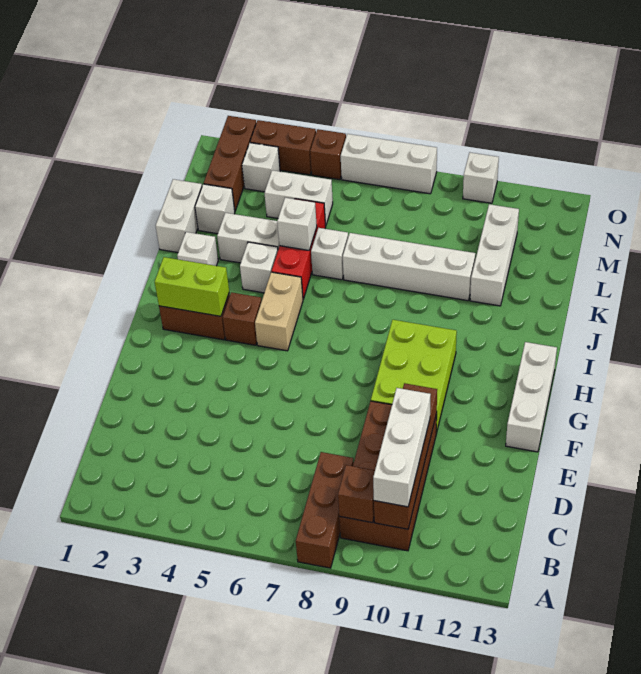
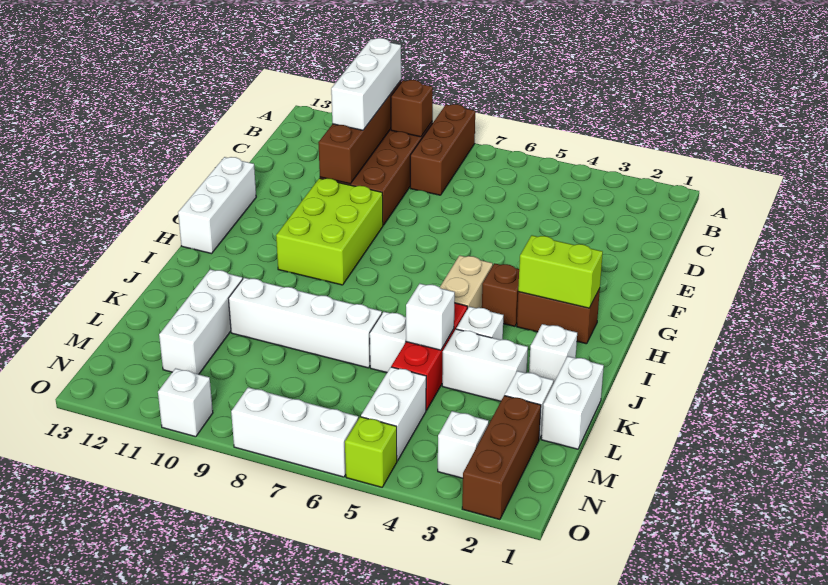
white 1x2 brick [265,170,333,226] -> white 1x2 brick turned to [361,367,426,461]
brown 1x2 brick [250,120,316,175] -> none
brown 1x1 brick [310,129,346,180] -> lime 1x1 brick [345,417,397,487]

